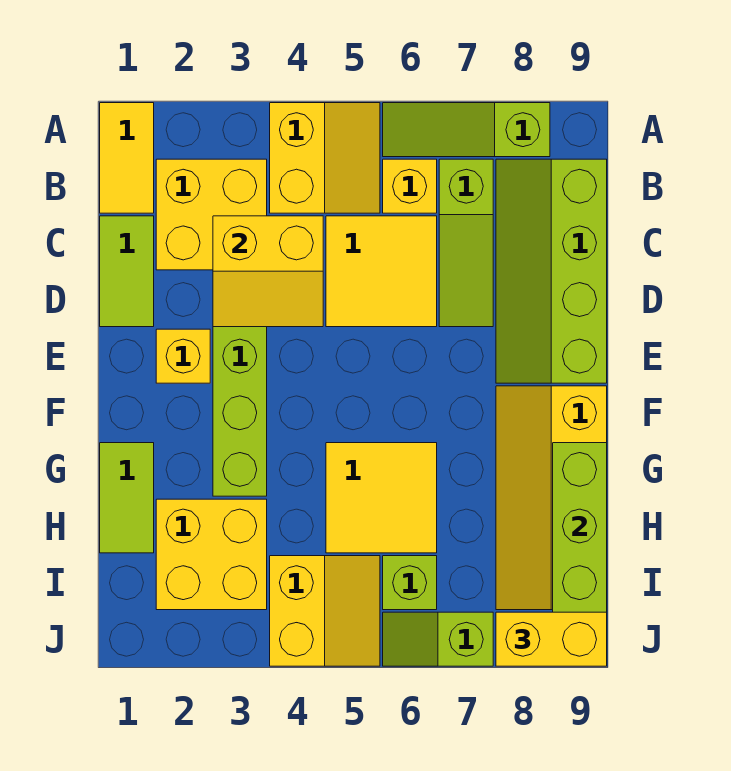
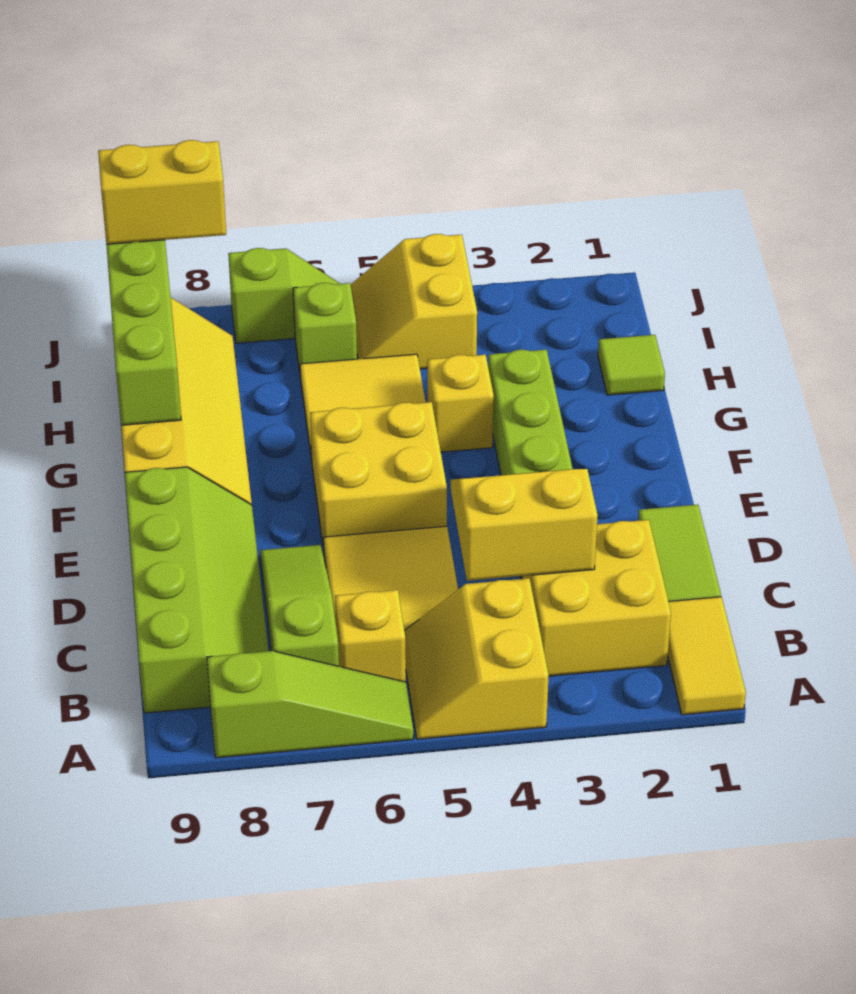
yellow 1x1 brick [156,329,210,383] -> yellow 1x1 brick moved to [427,355,494,452]
lime 1x2 tile [100,443,154,553] -> lime 1x1 tile [598,335,665,395]
yellow 2x2 brick [156,499,267,610] -> yellow 2x2 brick moved to [310,402,447,550]

